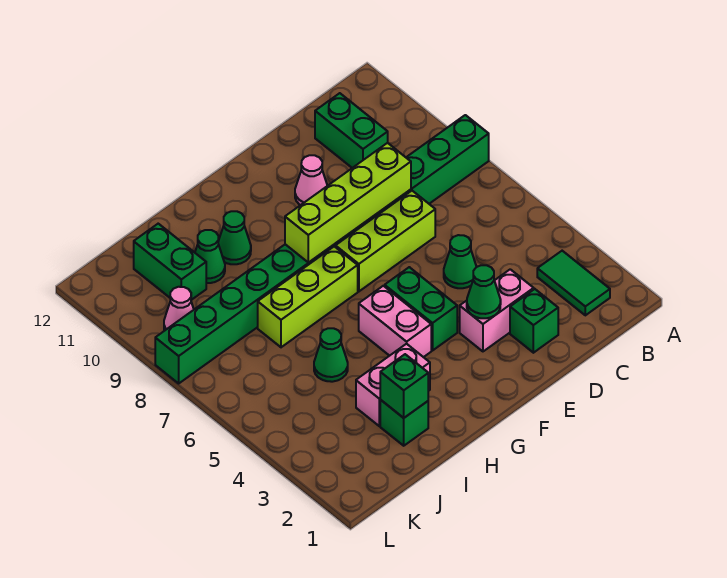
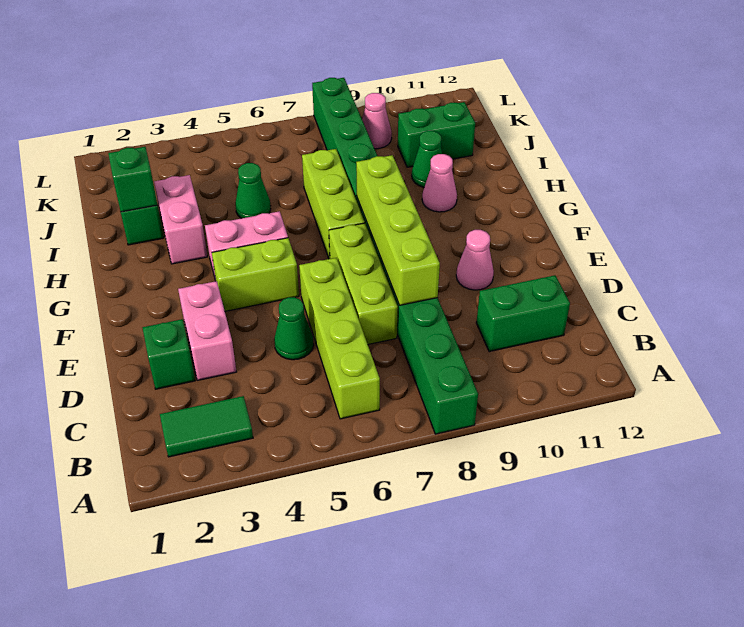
none -> lime 1x4 brick [299,258,380,419]
green 1x1 cone [467,265,501,318] -> none
green 1x2 brick [385,267,457,351] -> lime 1x2 brick [212,238,299,311]
green 1x1 cone [218,211,251,264] -> pink 1x1 cone [422,154,457,212]

